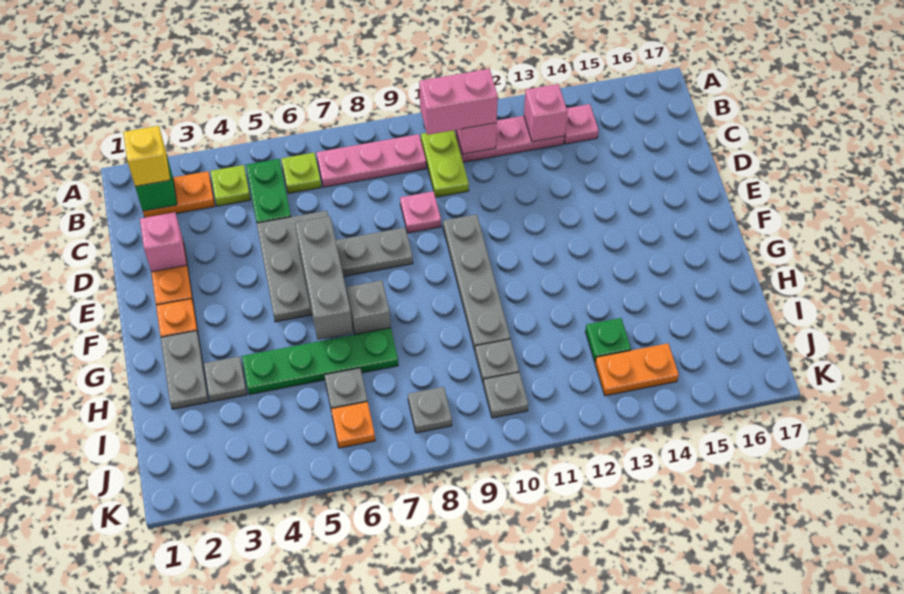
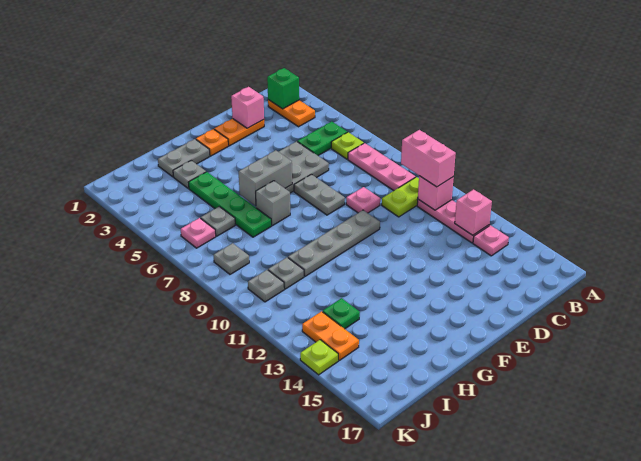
yellow 1x1 brick [123,126,170,186] -> none
lime 1x1 plate [210,165,251,206] -> lime 1x1 plate moved to [300,340,338,375]
grey 1x3 brick [295,216,353,340] -> grey 1x2 brick [239,150,292,206]
orange 1x1 plate [331,402,375,448] -> pink 1x1 plate [181,218,216,248]

